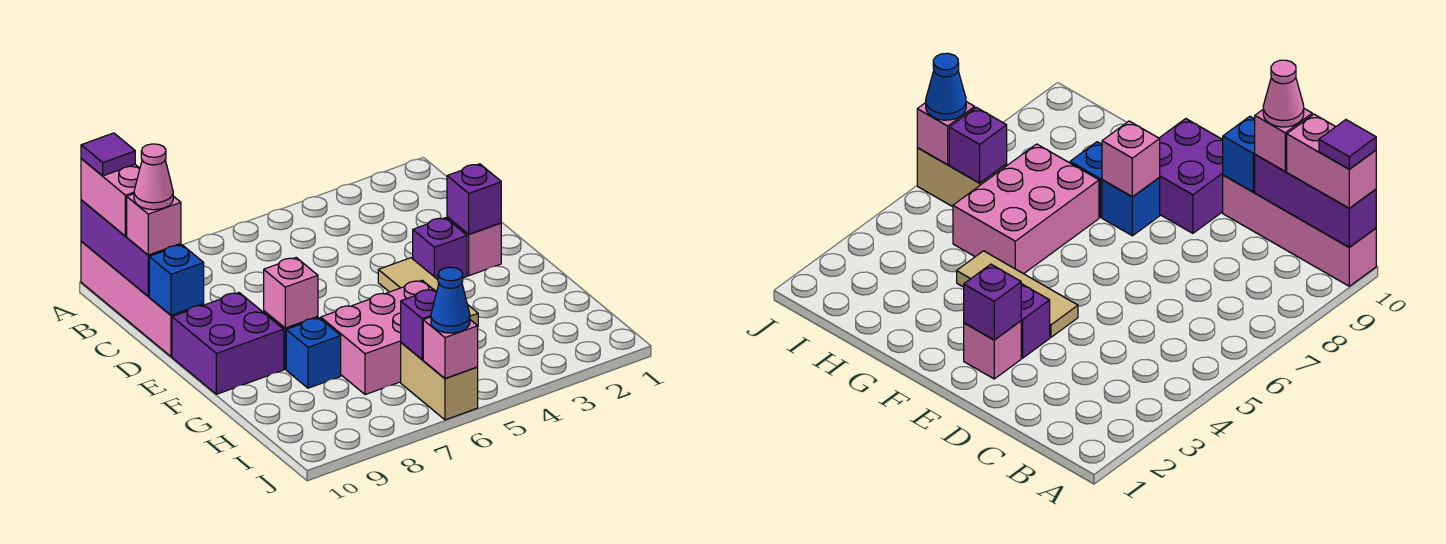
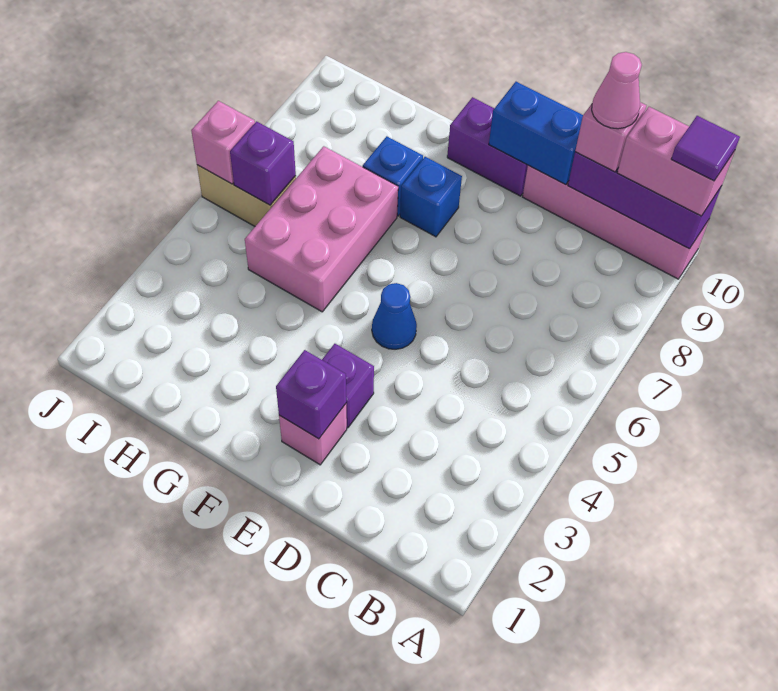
blue 1x1 brick [149,245,204,315] -> blue 1x2 brick [489,82,583,184]
tan 1x3 tile [378,258,478,326] -> none
purple 2x2 brick [172,293,284,394] -> purple 1x2 brick [447,97,528,196]
pink 1x1 brick [264,258,318,328] -> none
blue 1x1 cone [431,267,470,333] -> blue 1x1 cone moved to [372,283,417,349]

